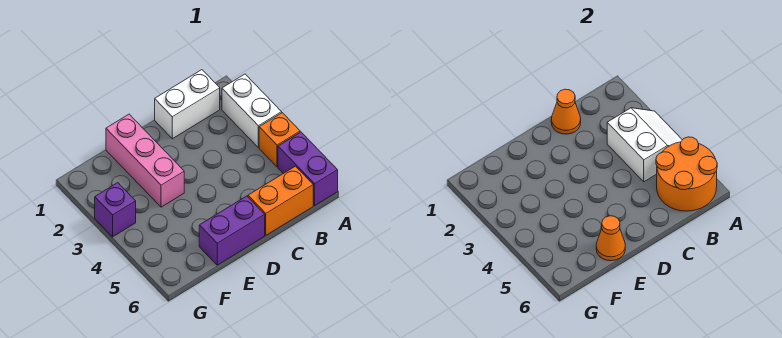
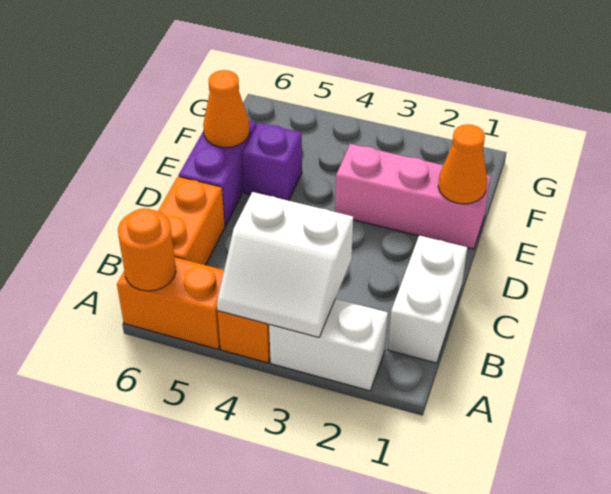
purple 1x2 brick [278,132,338,206] -> orange 1x2 brick [117,257,224,349]
orange 2x2 round brick [656,137,717,211] -> orange 1x1 round brick [118,208,176,291]
orange 1x1 cone [551,89,581,134] -> orange 1x1 cone moved to [438,124,487,204]
purple 1x1 brick [95,183,136,237] -> purple 1x1 brick moved to [243,123,302,201]

